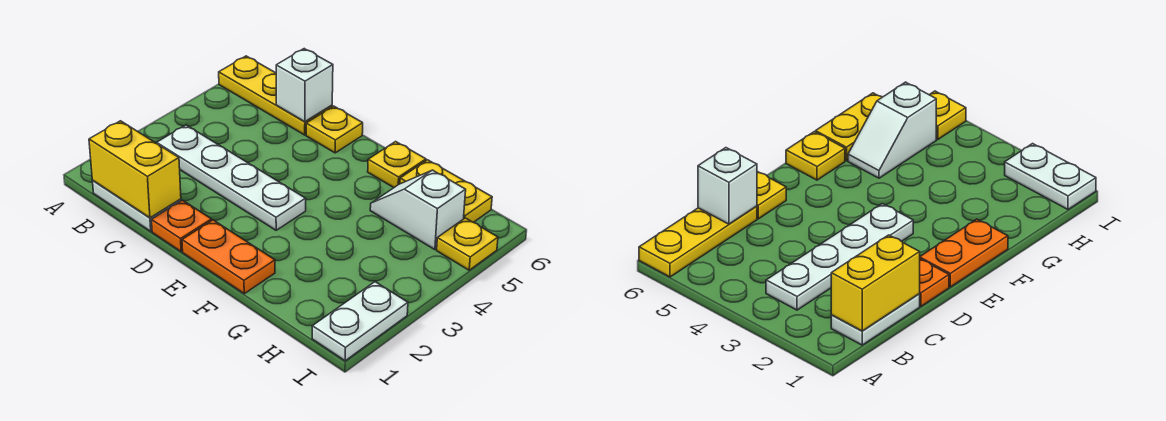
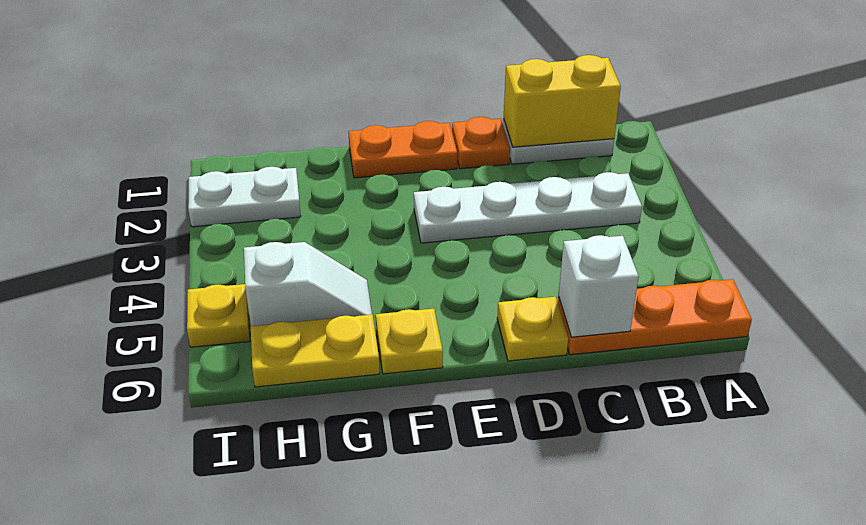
yellow 1x3 plate [219,56,332,135] -> orange 1x3 plate [558,279,752,355]
white 1x2 plate [312,282,408,361] -> white 1x2 plate turned to [188,167,301,227]

